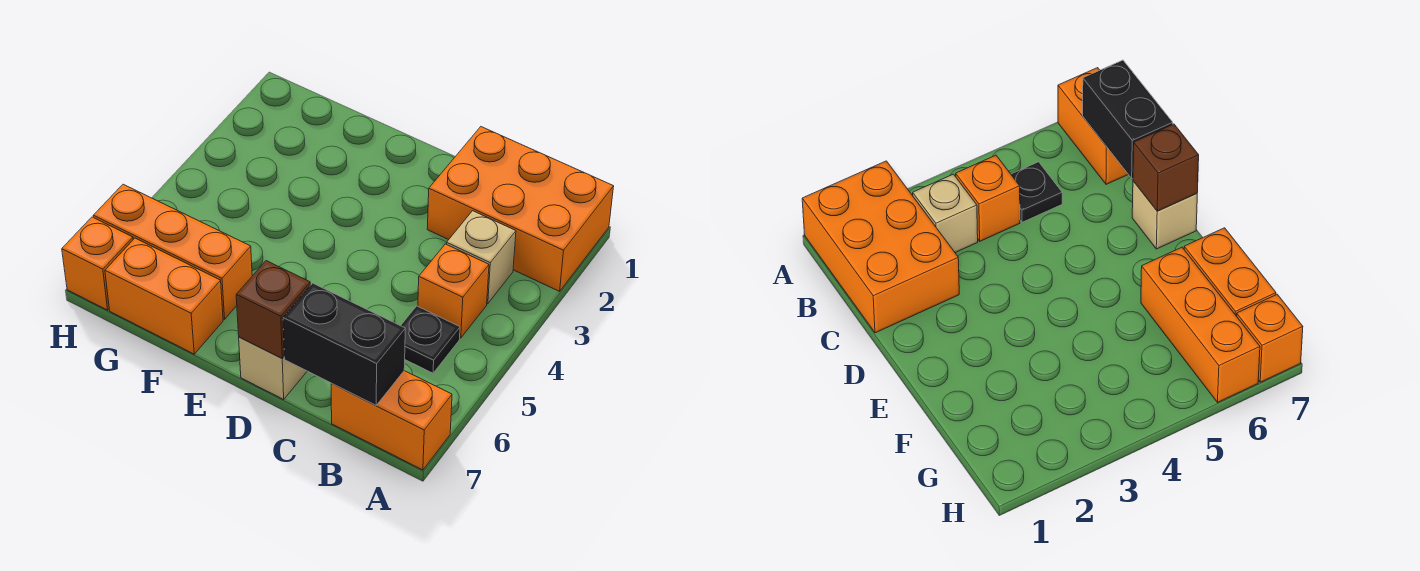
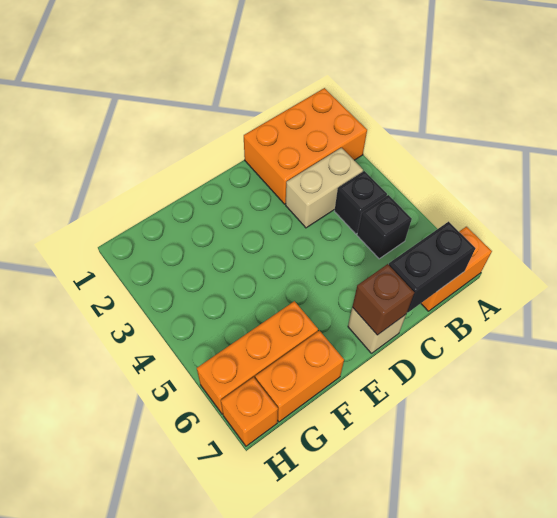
tan 1x1 brick [447,211,516,304] -> tan 1x2 brick [286,148,363,228]
orange 1x1 brick [418,244,489,338] -> black 1x1 brick [334,171,387,234]
black 1x1 plate [401,306,460,373] -> black 1x1 brick [357,195,412,259]

